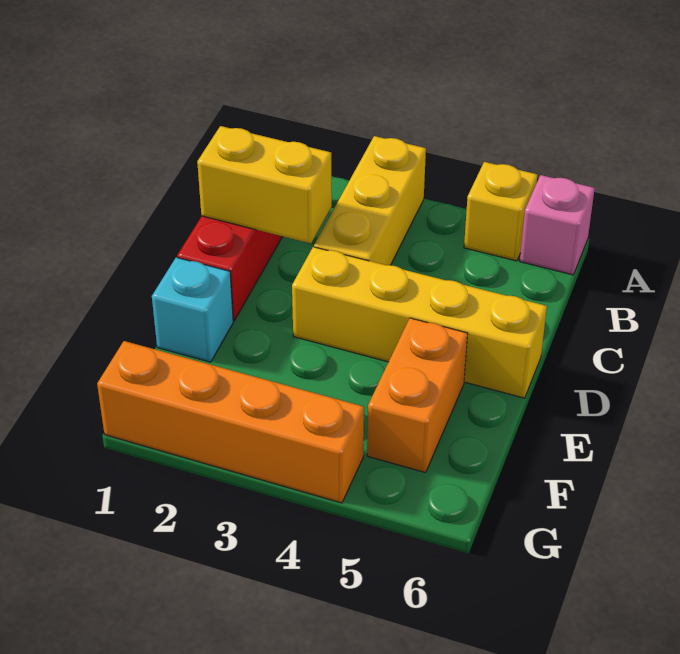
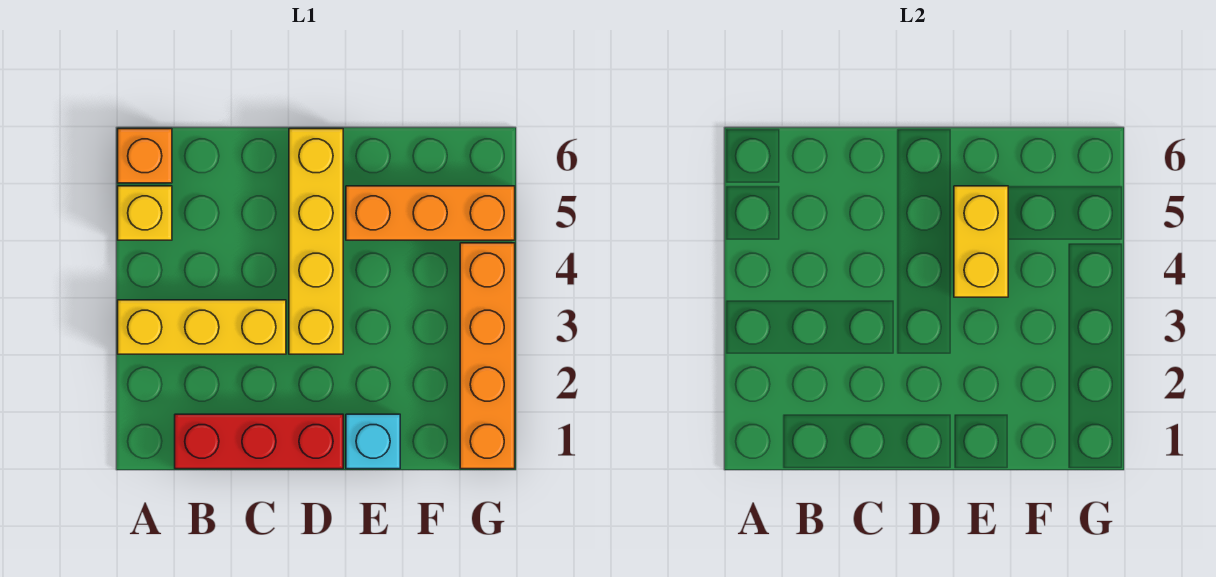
pink 1x1 brick [520,175,595,275] -> orange 1x1 brick [118,129,172,183]
yellow 1x2 brick [197,126,332,243] -> yellow 1x2 brick moved to [954,186,1008,297]
orange 1x2 brick [367,318,468,473] -> orange 1x3 brick [346,186,515,240]

